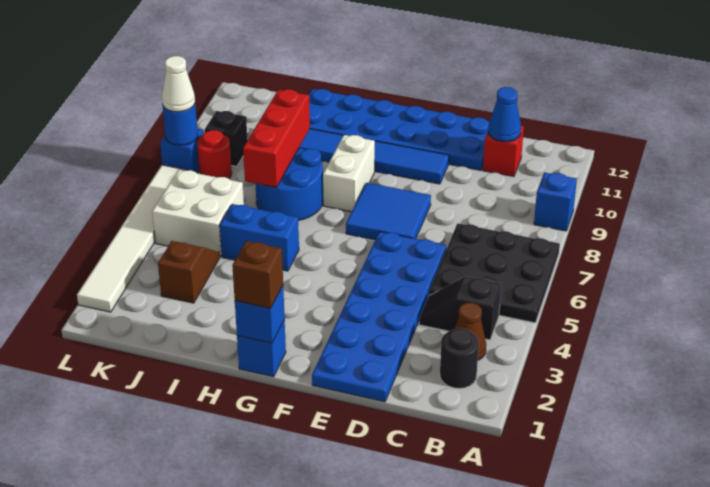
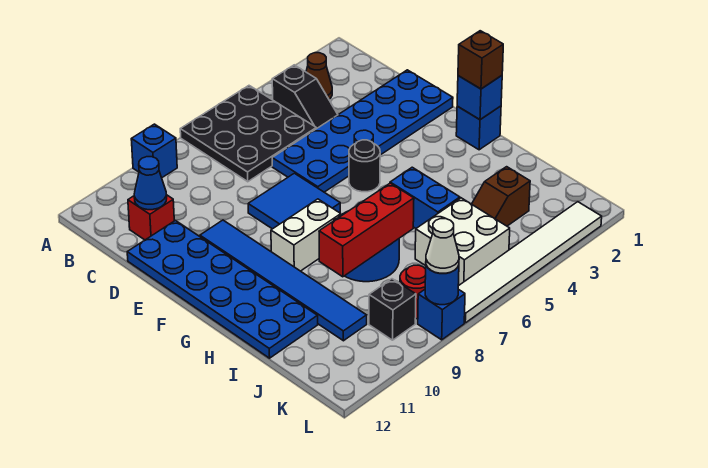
black 1x1 round brick [440,328,479,389] -> black 1x1 round brick moved to [349,140,380,192]

